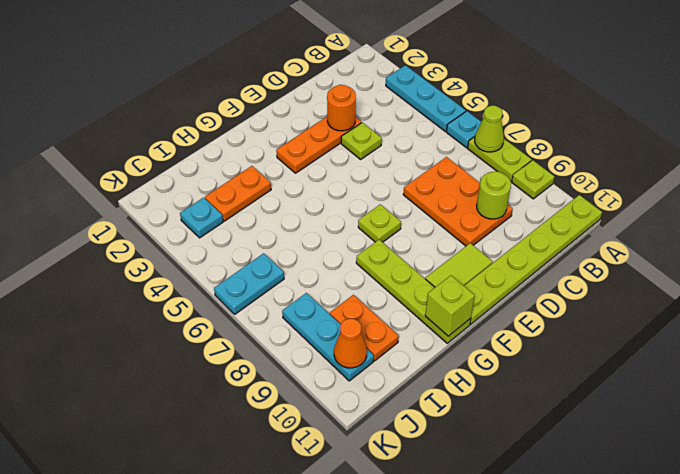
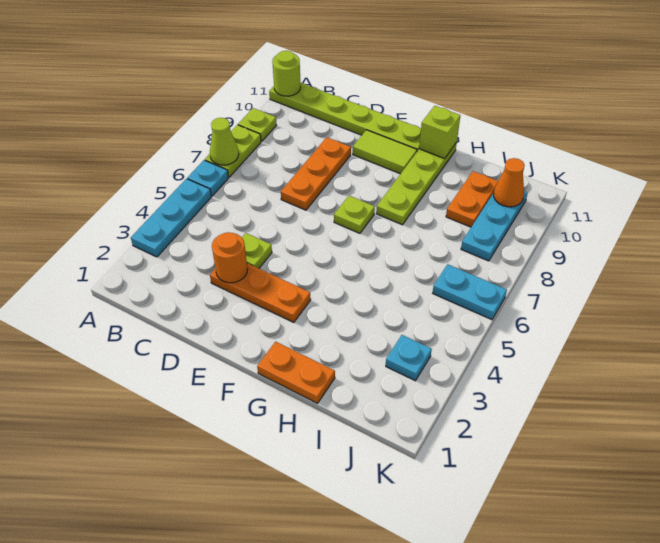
orange 2x3 plate [403,157,513,246] -> orange 1x3 plate [281,137,351,210]
lime 1x1 round brick [477,172,511,219] -> lime 1x1 round brick moved to [272,51,301,96]
orange 1x2 plate [205,166,271,221] -> orange 1x2 plate moved to [257,342,335,403]

